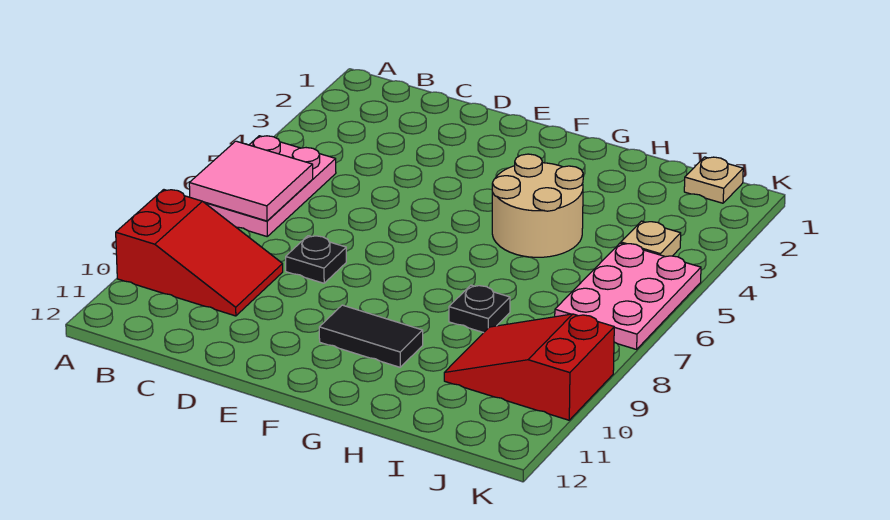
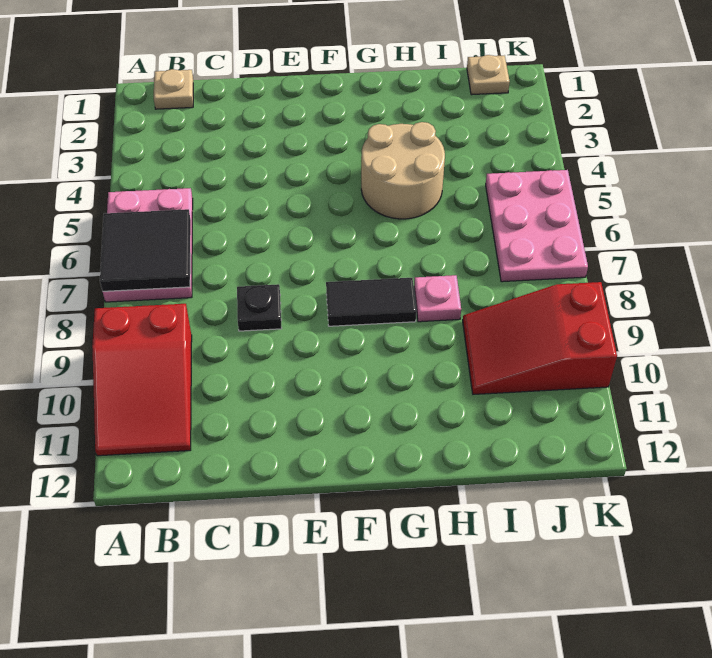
pink 2x2 tile [189,141,313,221] -> black 2x2 tile [100,209,191,291]
red 2x3 slope [116,190,283,316] -> red 2x3 slope turned to [92,304,192,456]
black 1x2 tile [319,305,423,367] -> black 1x2 tile moved to [326,278,416,326]
black 1x1 plate [449,285,510,333] -> pink 1x1 plate [414,275,461,322]
tan 1x1 plate [621,221,681,257] -> tan 1x1 plate moved to [154,69,193,109]

